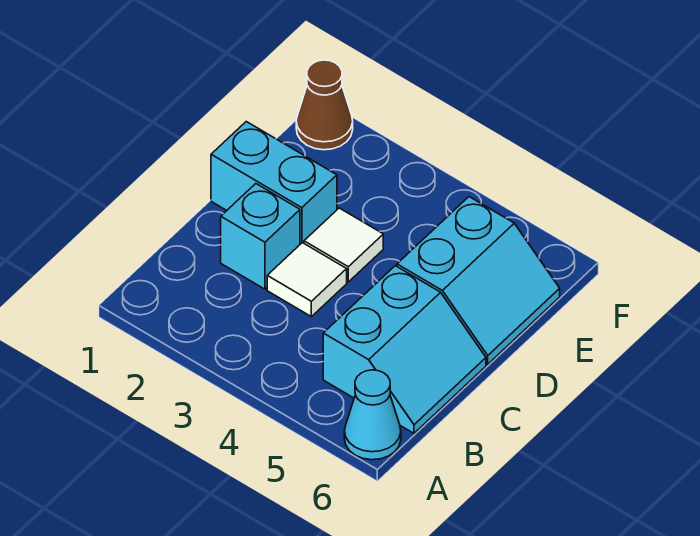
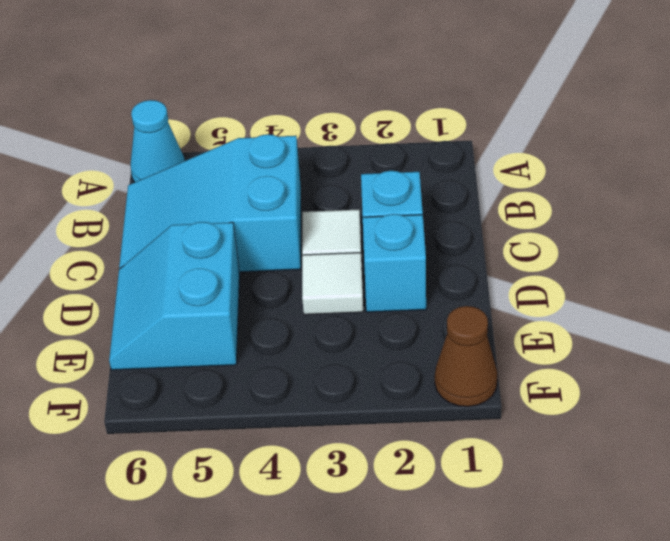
cyan 2x2 slope [323,266,486,433] -> cyan 2x3 slope [119,134,301,272]
cyan 1x2 brick [211,122,337,244] -> cyan 1x1 brick [363,214,426,312]

